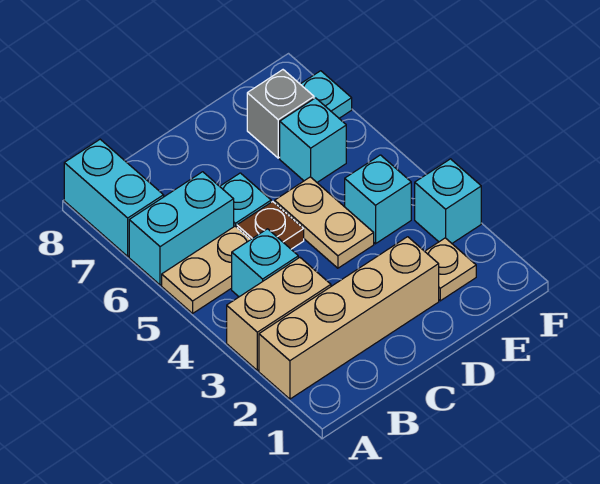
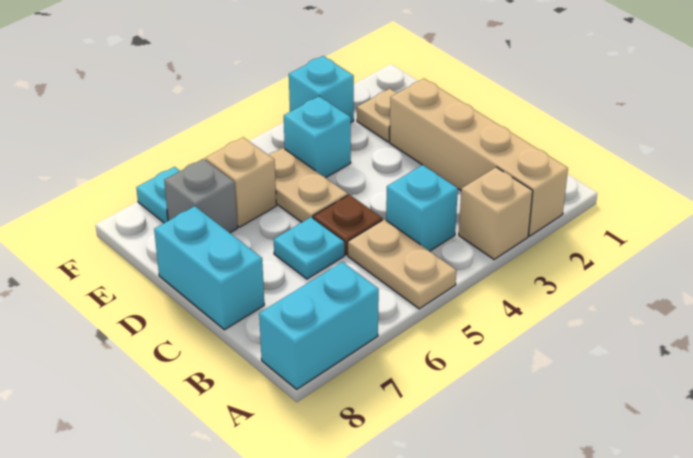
tan 1x2 brick [227,257,331,371] -> tan 1x1 brick [459,167,533,260]
cyan 1x2 brick [129,172,234,285] -> cyan 1x2 brick moved to [154,206,264,330]
tan 1x2 plate [275,177,374,268] -> tan 1x2 plate turned to [269,148,348,222]
cyan 1x1 brick [280,98,346,182] -> tan 1x1 brick [205,137,276,227]

